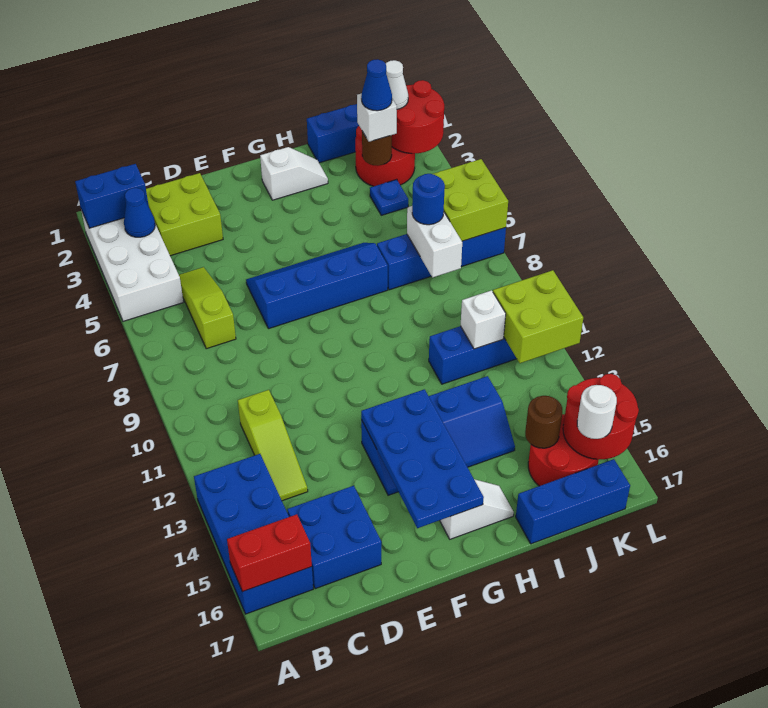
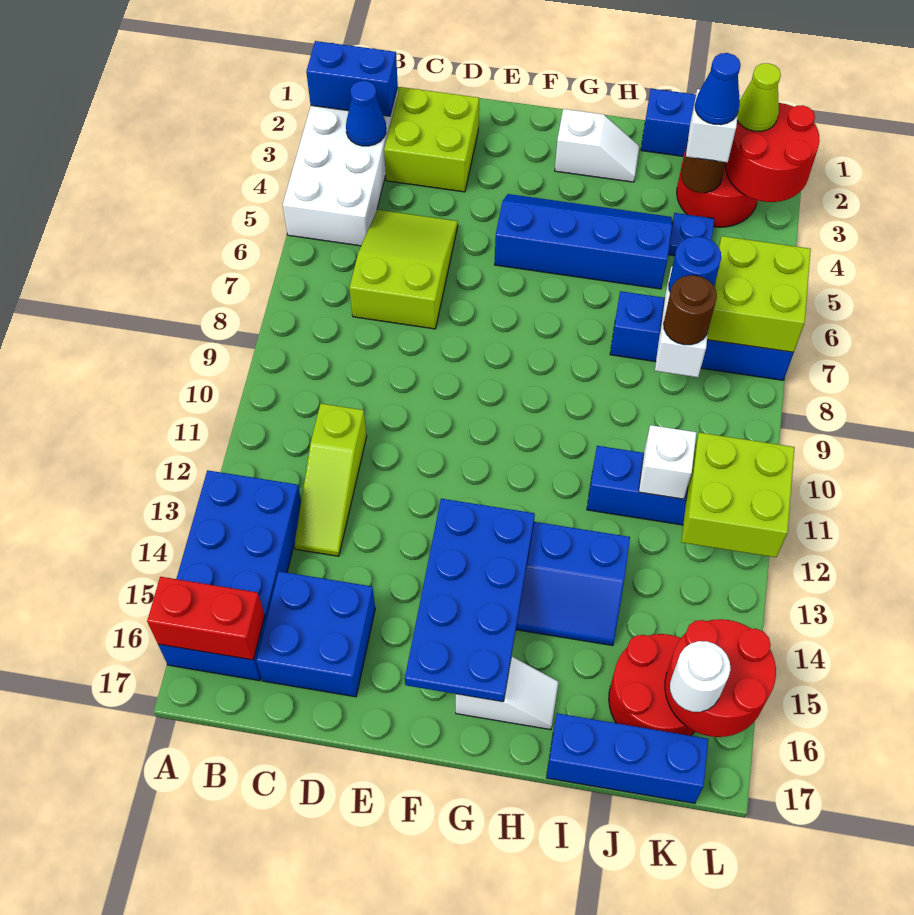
lime 1x3 slope [179,267,236,349] -> lime 2x3 slope [350,210,458,329]
blue 2x4 slope [246,243,388,329] -> blue 2x4 slope moved to [495,194,672,289]
brown 1x1 round brick [525,396,562,448] -> brown 1x1 round brick moved to [664,275,717,345]
white 1x1 cone [386,60,408,109] -> lime 1x1 cone [737,63,781,131]

